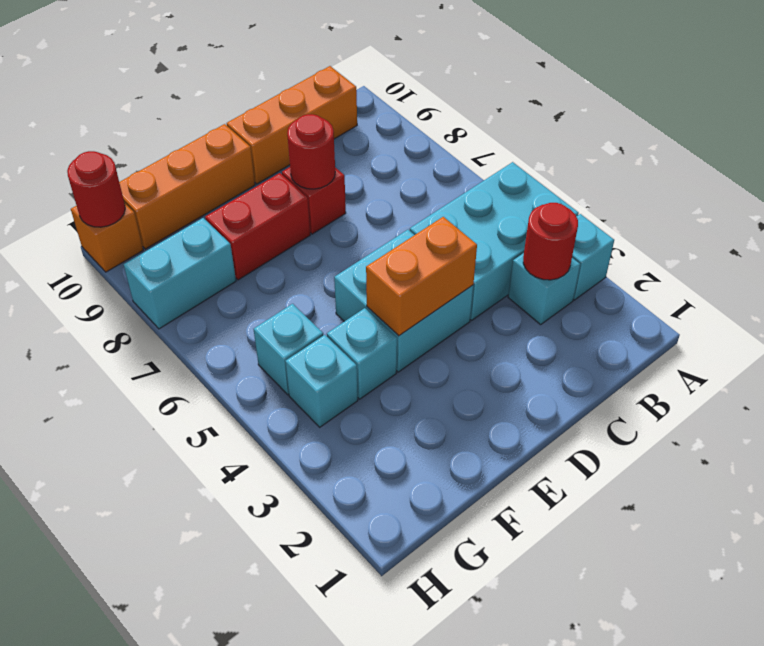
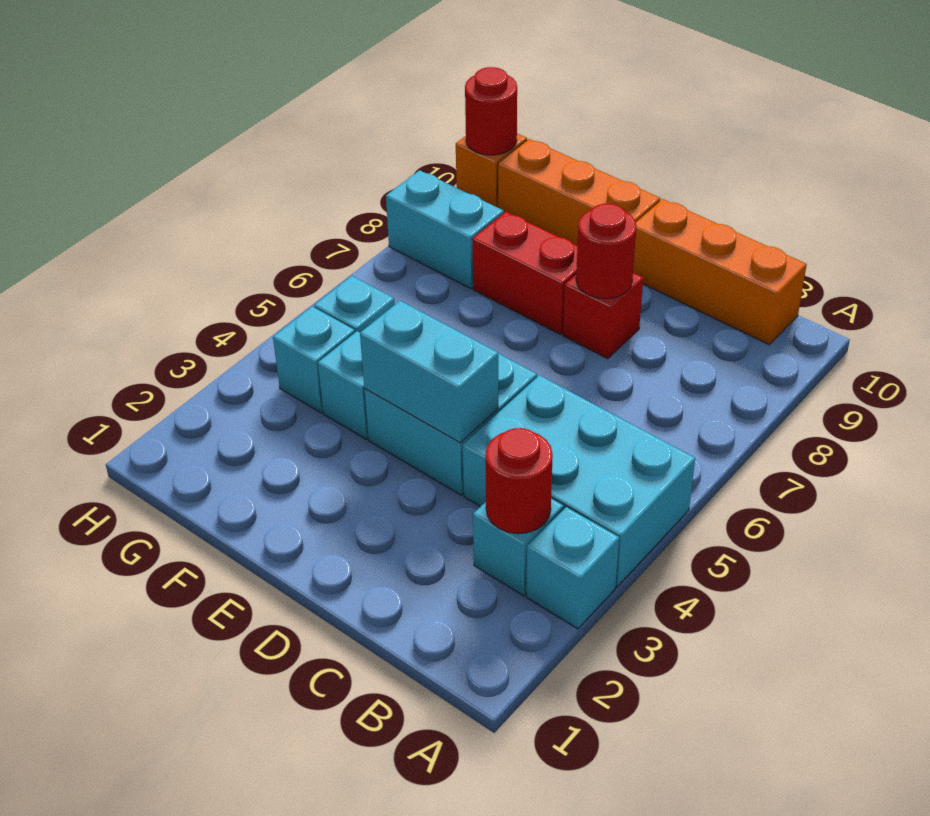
orange 1x2 brick [366,217,477,336] -> cyan 1x2 brick [360,301,498,443]

